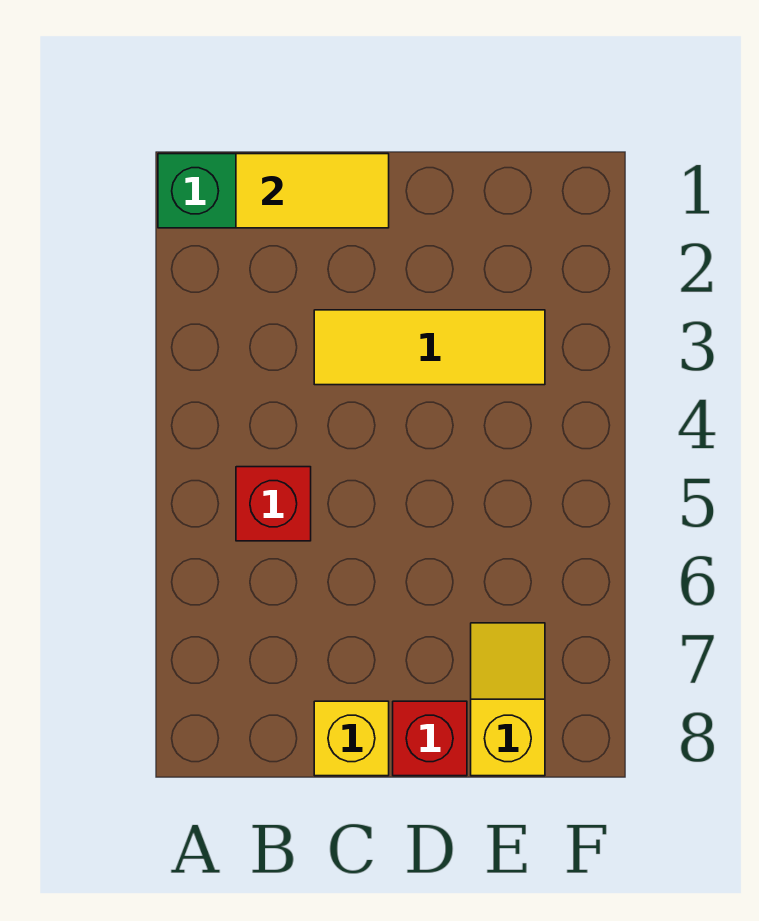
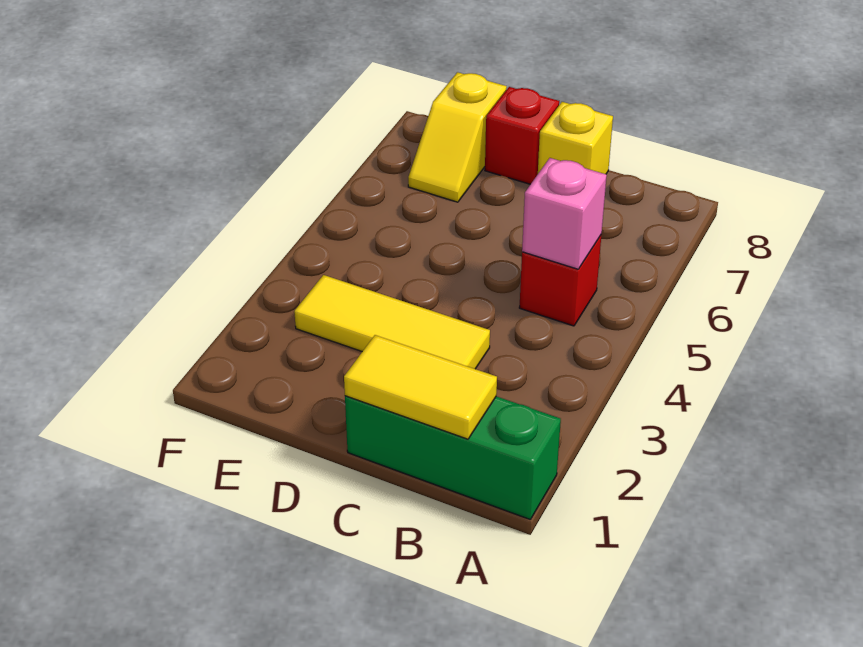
none -> pink 1x1 brick [522,158,607,269]

